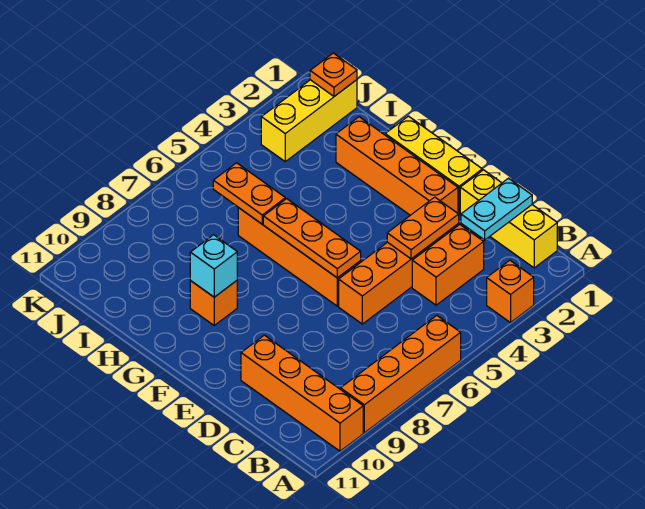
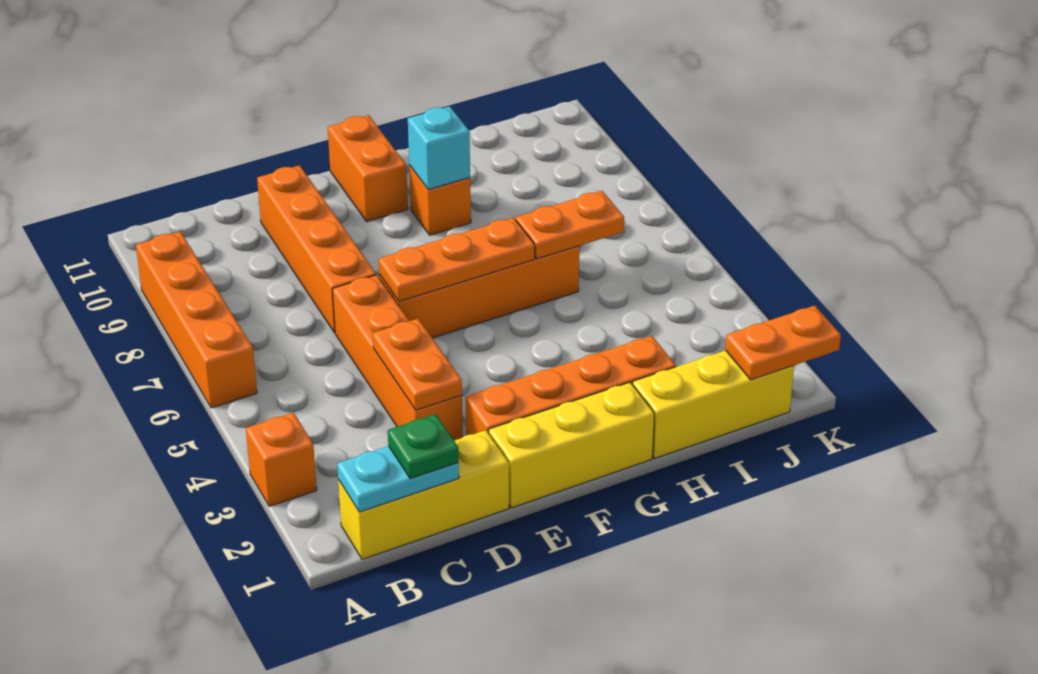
orange 1x4 brick [241,335,363,451] -> orange 1x4 brick turned to [257,165,376,333]
cyan 1x2 plate [461,178,532,240] -> cyan 1x2 plate turned to [337,446,459,512]
none -> green 1x1 plate [388,414,459,479]
orange 1x2 brick [412,225,484,305] -> orange 1x2 brick moved to [328,115,408,222]
yellow 1x3 brick [261,80,357,161] -> yellow 1x3 brick turned to [633,350,794,458]
orange 1x1 plate [310,53,357,96] -> orange 1x2 plate [725,306,841,380]

